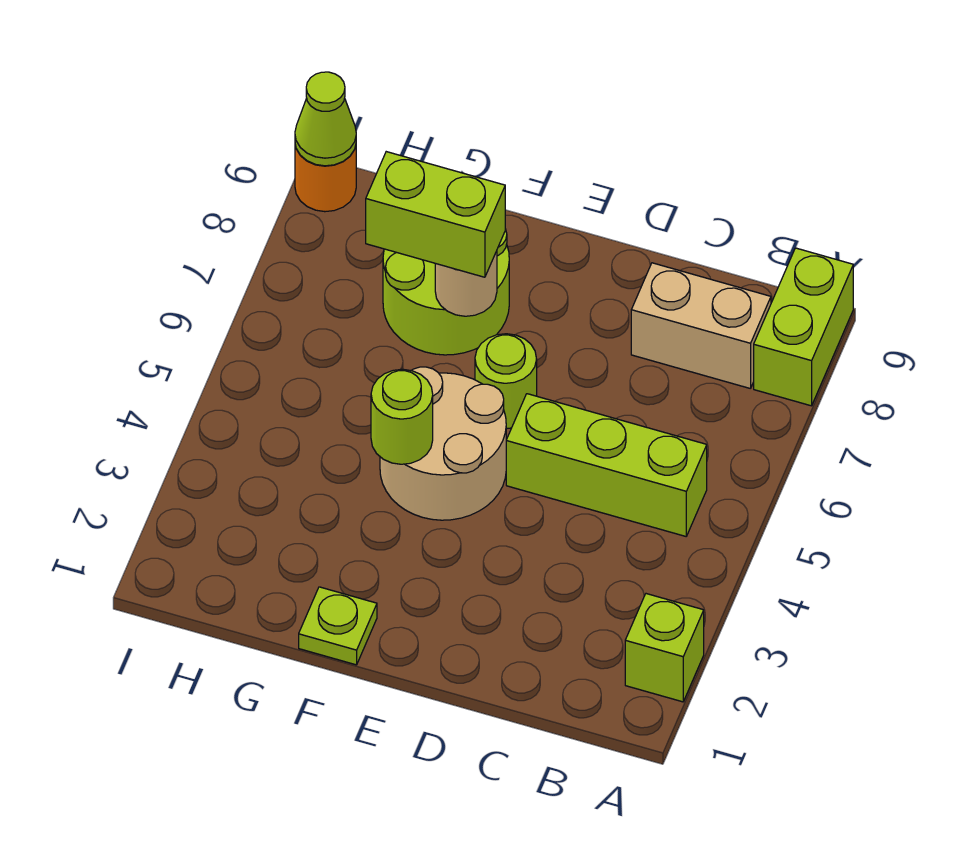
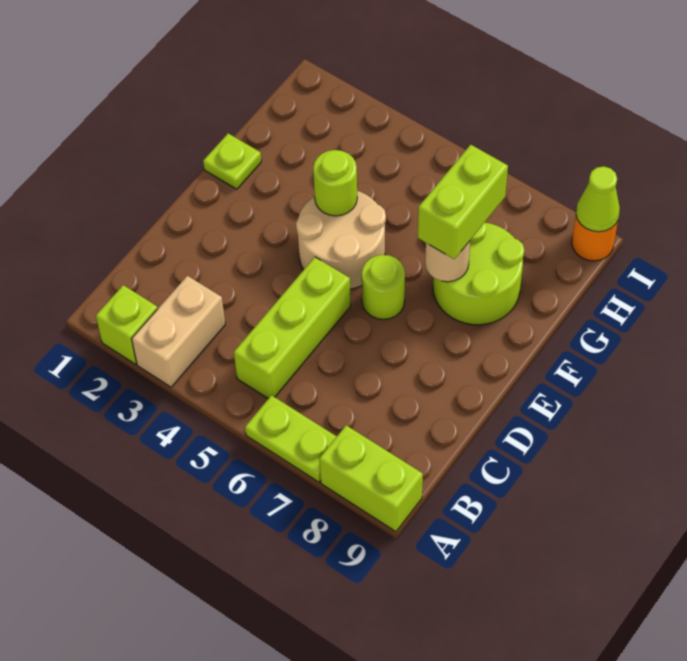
none -> lime 1x2 plate [245,395,337,482]
tan 1x2 brick [631,263,771,389] -> tan 1x2 brick moved to [132,276,225,387]

